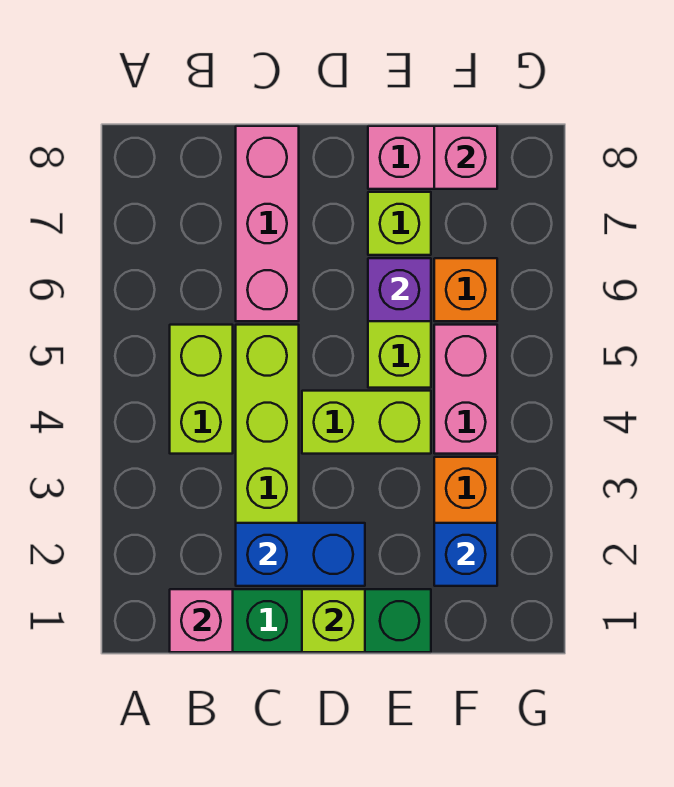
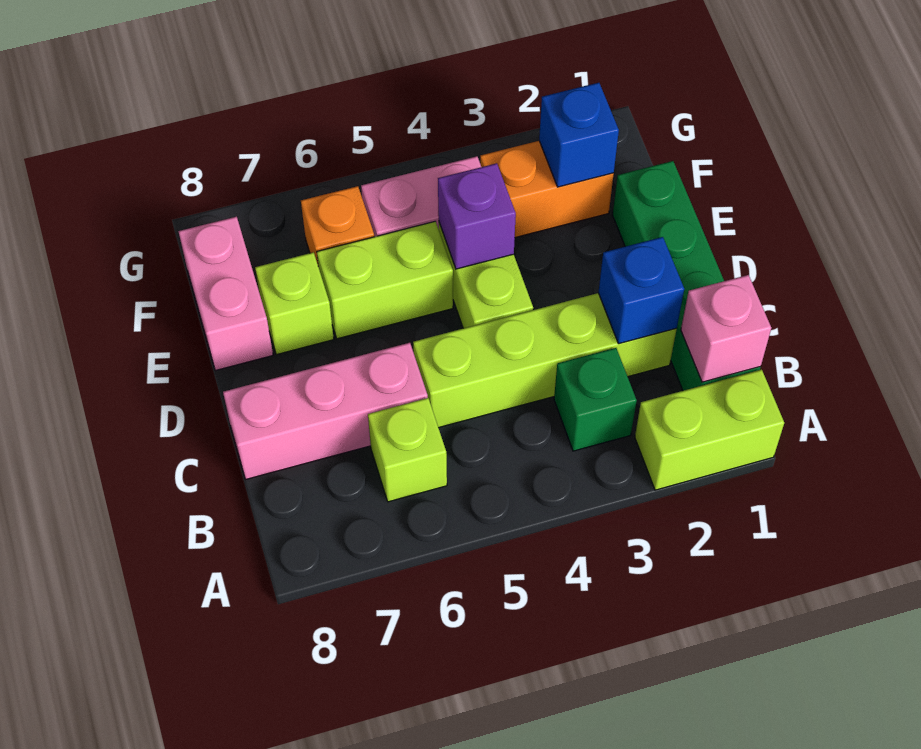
none -> green 1x1 brick [554,348,637,451]
lime 1x2 brick [170,325,233,454] -> lime 1x2 brick moved to [635,369,784,490]
blue 1x2 brick [236,523,365,586] -> blue 1x1 brick [598,237,684,344]
lime 1x1 brick [302,589,365,652] -> lime 1x1 brick moved to [368,398,447,502]
purple 1x1 brick [368,258,431,321] -> purple 1x1 brick moved to [438,163,516,269]
pink 1x1 brick [434,126,497,189] -> none

